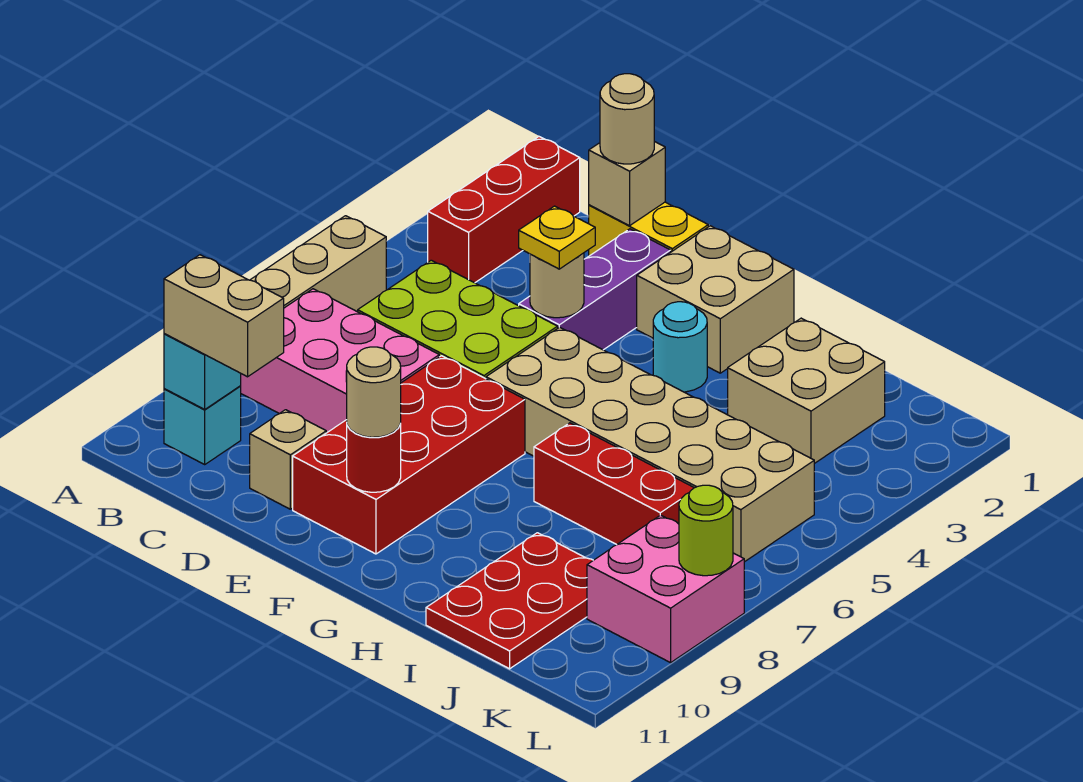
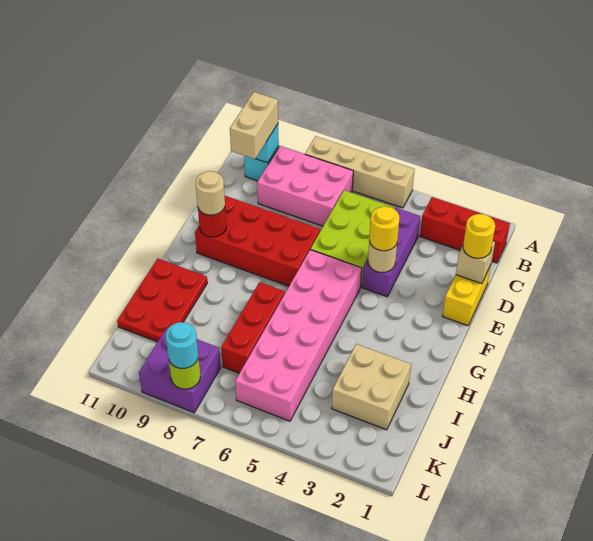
pink 2x3 brick [241,289,439,433] -> pink 2x3 brick turned to [257,146,353,226]
tan 1x1 round brick [600,74,654,164] -> yellow 1x1 round brick [463,214,495,258]
tan 1x1 brick [250,410,326,509] -> none
purple 1x3 brick [519,229,671,350] -> purple 1x3 brick turned to [362,208,420,297]
yellow 1x1 plate [519,206,595,269] -> yellow 1x1 round brick [369,206,400,251]
tan 2x2 brick [637,226,794,373] -> none
tan 2x6 brick [486,327,814,562] -> pink 2x6 brick [235,250,362,421]
cyan 1x1 round brick [653,302,707,392] -> cyan 1x1 round brick moved to [166,322,198,369]
red 2x3 plate [426,533,593,669] -> red 2x3 plate turned to [117,259,207,342]
pink 2x2 brick [587,515,744,663] -> purple 2x2 brick [139,328,221,413]

